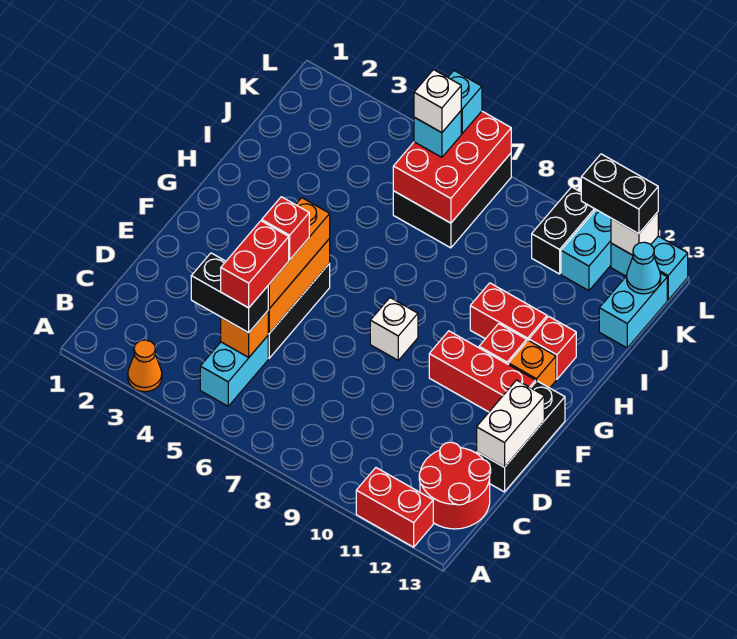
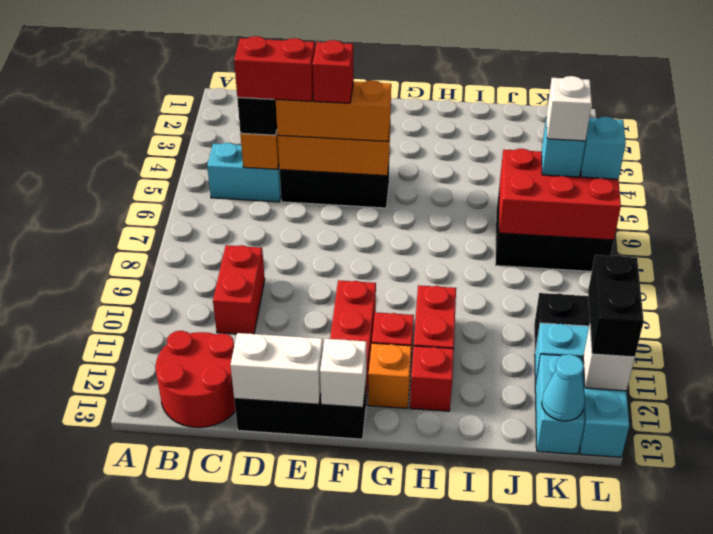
orange 1x1 cone [128,340,162,392] -> none
red 1x2 brick [356,468,433,547] -> red 1x2 brick moved to [213,245,265,334]
white 1x1 brick [370,298,418,360] -> white 1x1 brick moved to [320,339,367,407]
cyan 1x2 brick [599,273,667,348] -> cyan 1x2 brick turned to [535,354,585,454]

